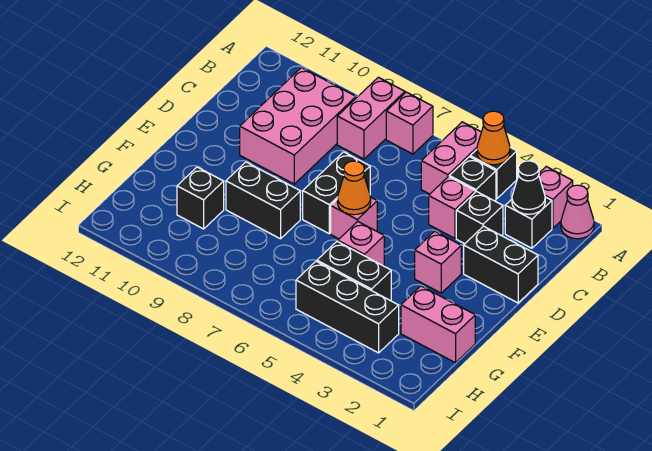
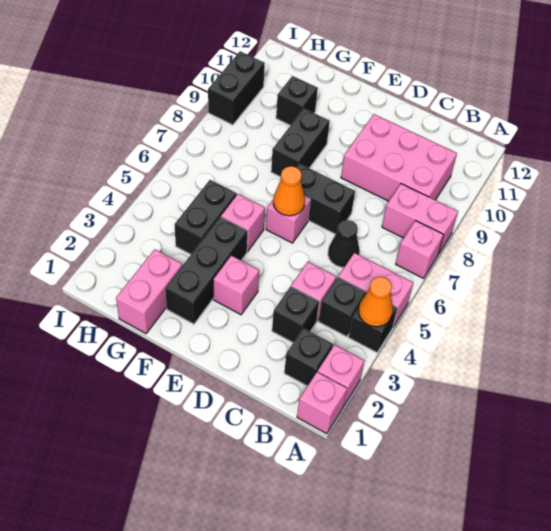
pink 1x1 cone [561,185,594,239] -> pink 1x1 brick [297,372,347,434]
black 1x1 cone [512,161,545,214] -> black 1x1 cone moved to [328,220,360,267]
black 1x2 brick [464,226,538,303] -> black 1x2 brick moved to [208,51,265,125]
black 1x3 brick [296,261,399,353] -> black 1x3 brick moved to [165,217,248,324]

